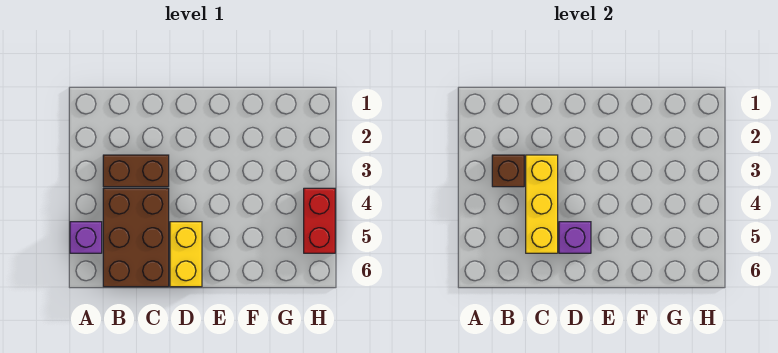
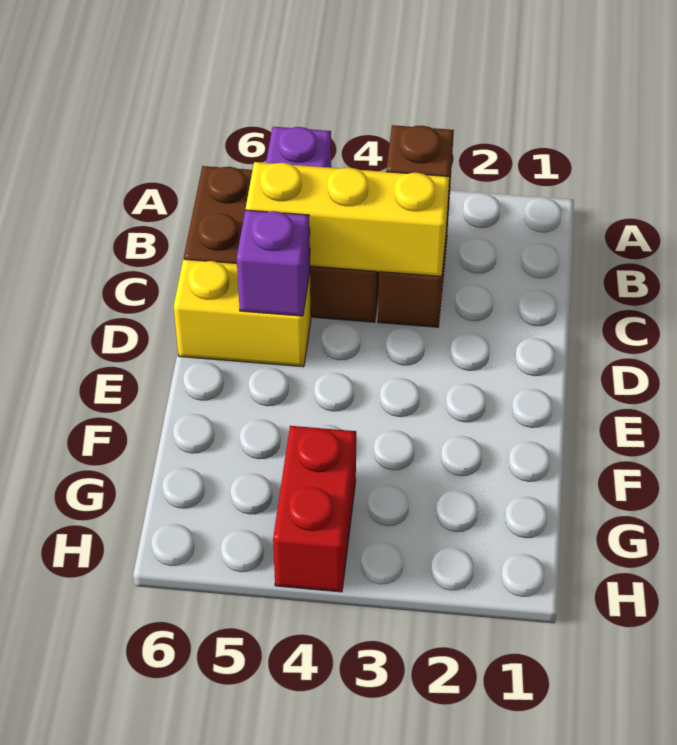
red 1x2 brick [304,188,335,253] -> red 1x2 brick turned to [273,426,356,592]

